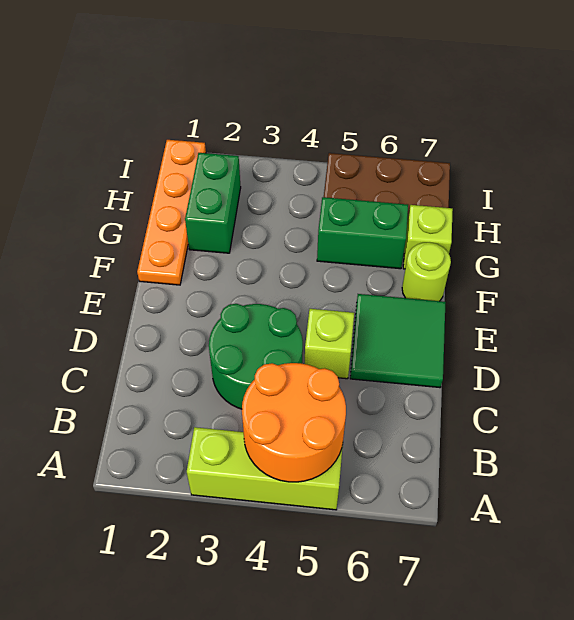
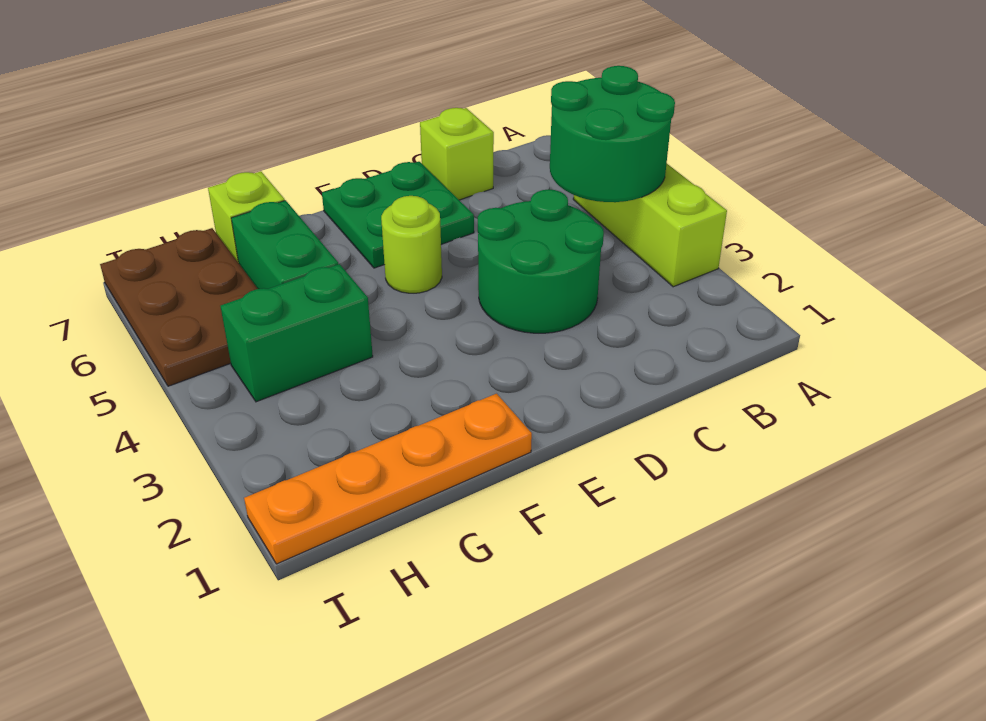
orange 2x2 round brick [242,363,346,482] -> green 2x2 round brick [550,66,675,202]
lime 1x1 brick [305,309,354,379] -> lime 1x1 brick moved to [420,108,494,200]
green 2x2 tile [350,294,446,388] -> green 2x2 plate [322,162,474,268]
lime 1x1 round brick [402,242,451,301] -> lime 1x1 round brick moved to [381,196,442,293]
green 1x2 brick [185,153,241,253] -> green 1x2 brick moved to [220,264,373,402]

